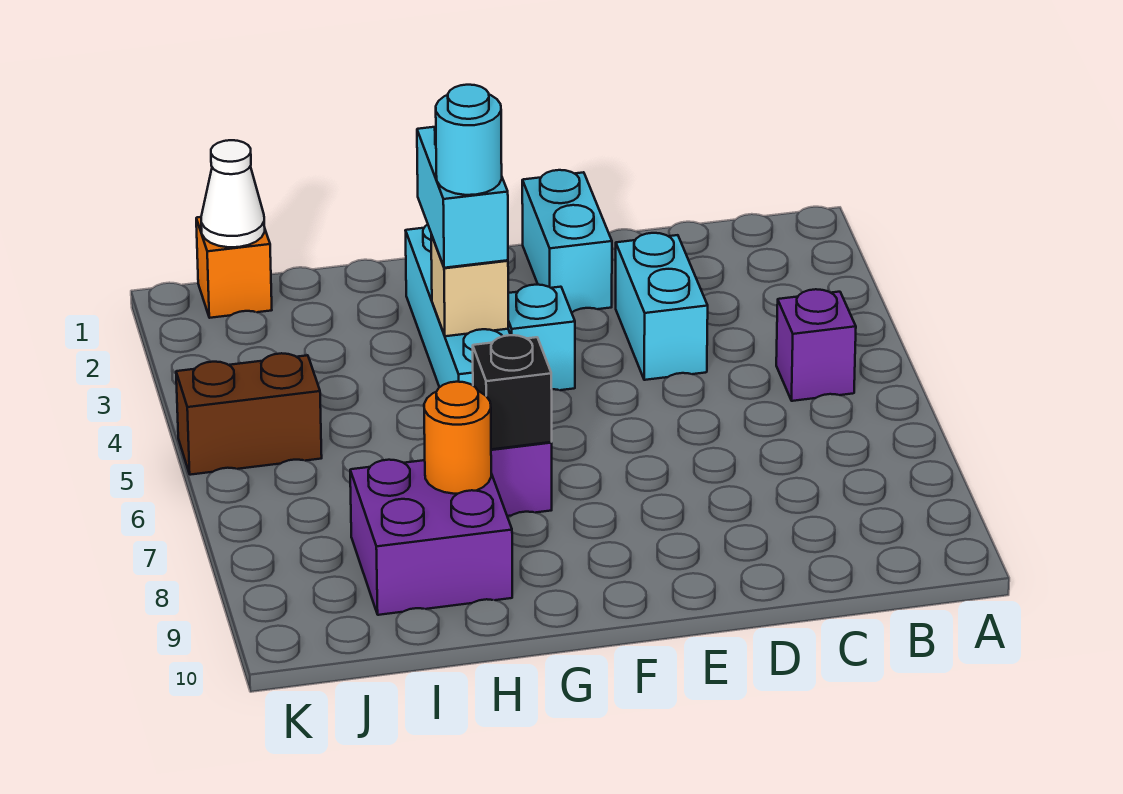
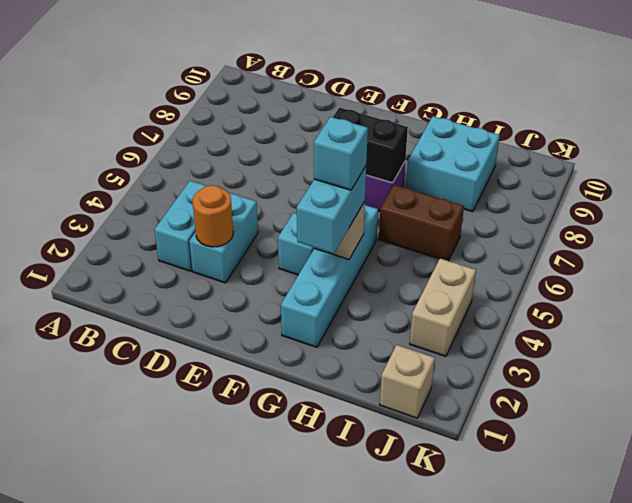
purple 1x1 brick [776,289,856,401] -> none
cyan 1x2 brick [522,170,612,312] -> cyan 1x2 brick moved to [154,181,206,271]
cyan 1x1 round brick [436,85,502,195] -> cyan 1x1 brick [314,117,368,190]
black 1x1 brick [473,335,552,449] -> black 1x2 brick [333,108,408,183]
purple 2x2 brick [350,460,512,615] -> cyan 2x2 brick [406,116,500,212]
orange 1x1 round brick [424,382,491,494] -> orange 1x1 round brick moved to [193,185,233,247]
orange 1x1 brick [196,217,272,318] -> tan 1x1 brick [380,345,435,418]
white 1x1 cone [201,140,265,247] -> none
none -> tan 1x2 brick [410,259,476,356]
brown 1x2 brick [176,353,322,475] -> brown 1x2 brick moved to [379,185,464,261]

